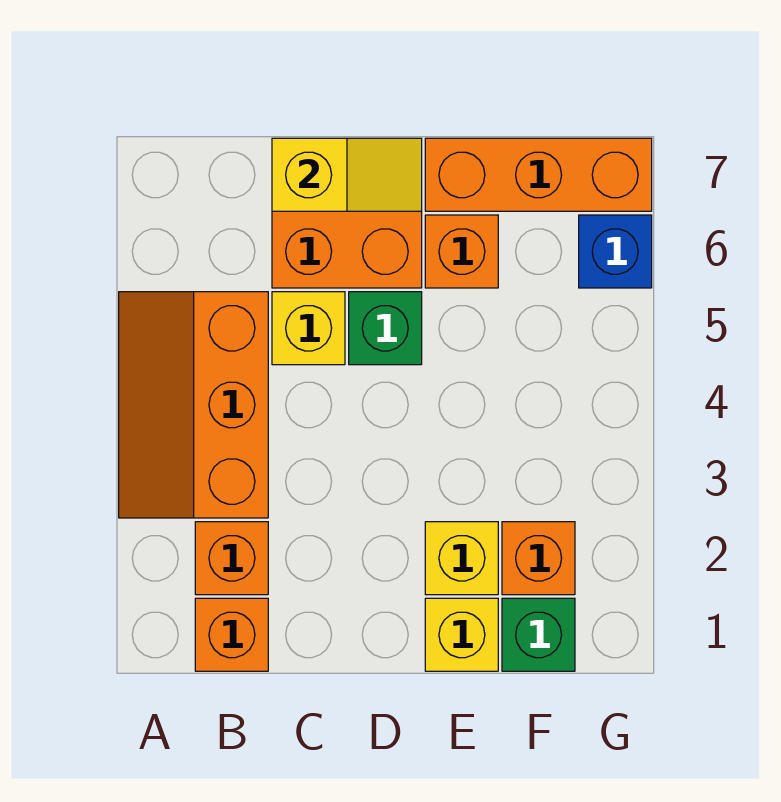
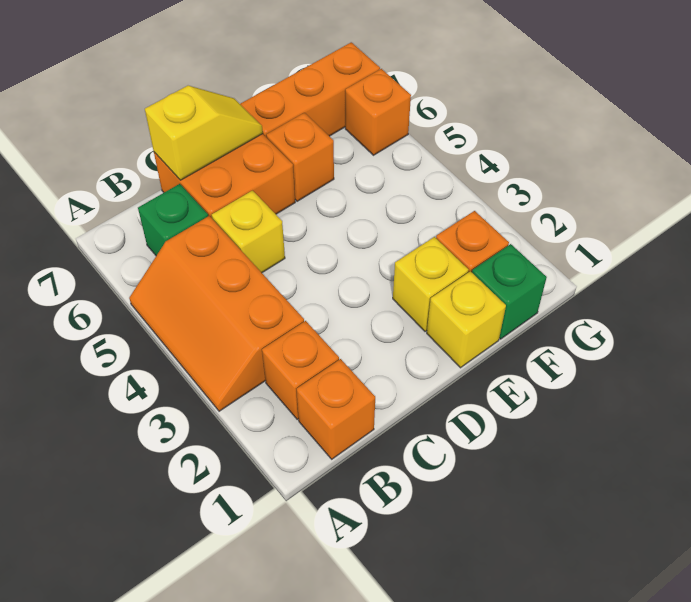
green 1x1 brick [349,292,422,365] -> green 1x1 brick moved to [138,184,208,256]
blue 1x1 brick [579,215,652,288] -> orange 1x1 brick [345,69,411,155]

